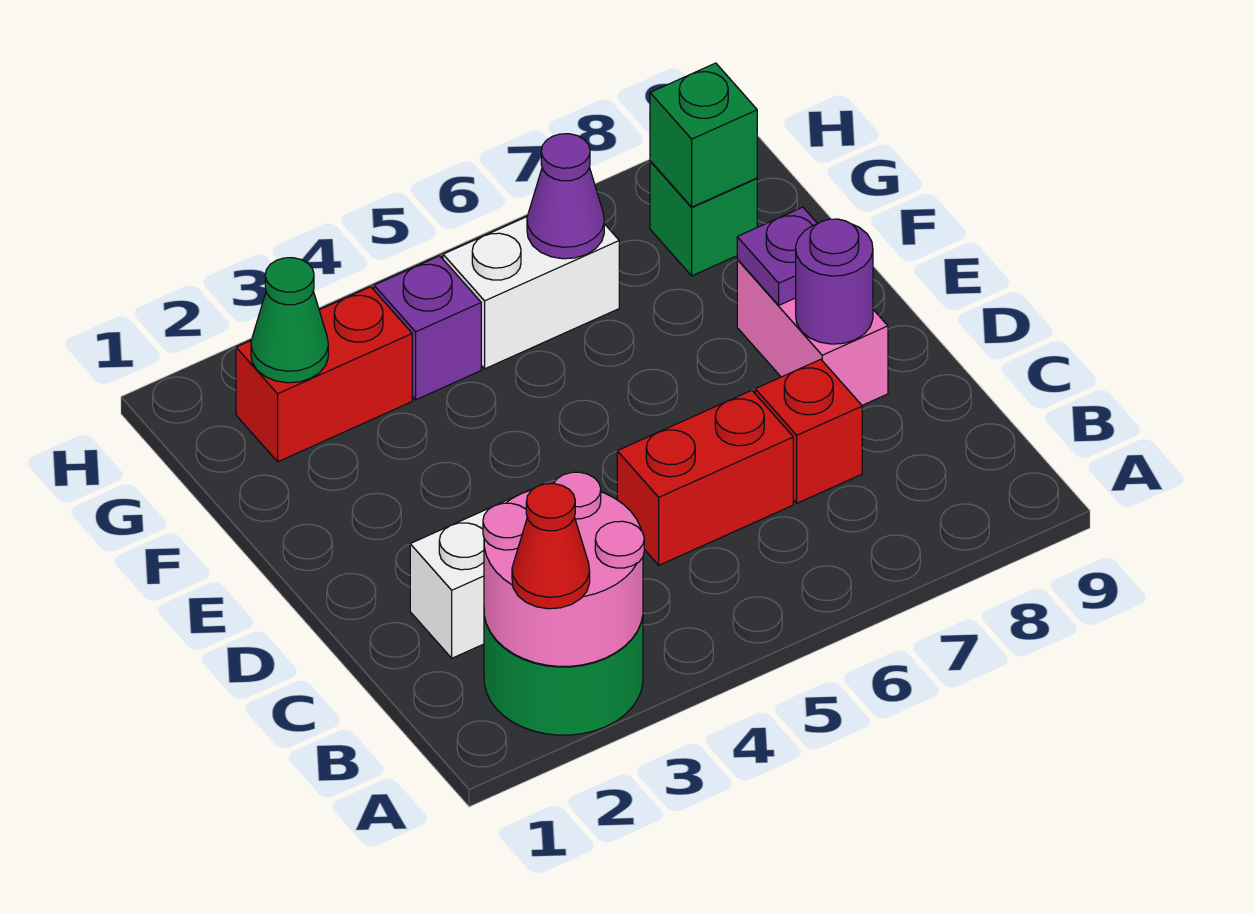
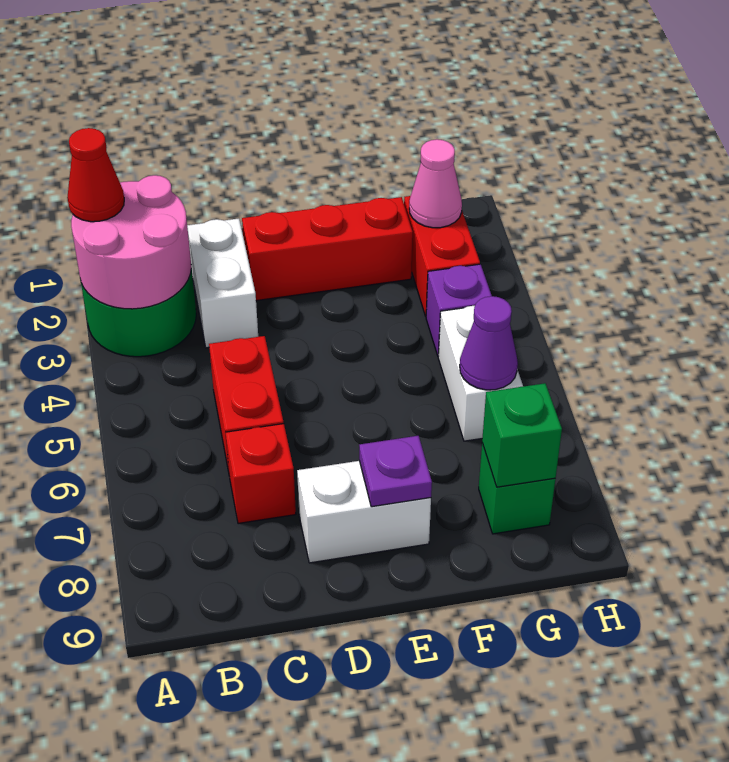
none -> red 1x3 brick [242,197,413,301]
pink 1x2 brick [737,260,888,405] -> white 1x2 brick [297,461,431,563]
purple 1x1 round brick [796,219,873,344] -> none
green 1x1 cone [251,258,328,383] -> pink 1x1 cone [409,139,462,228]

